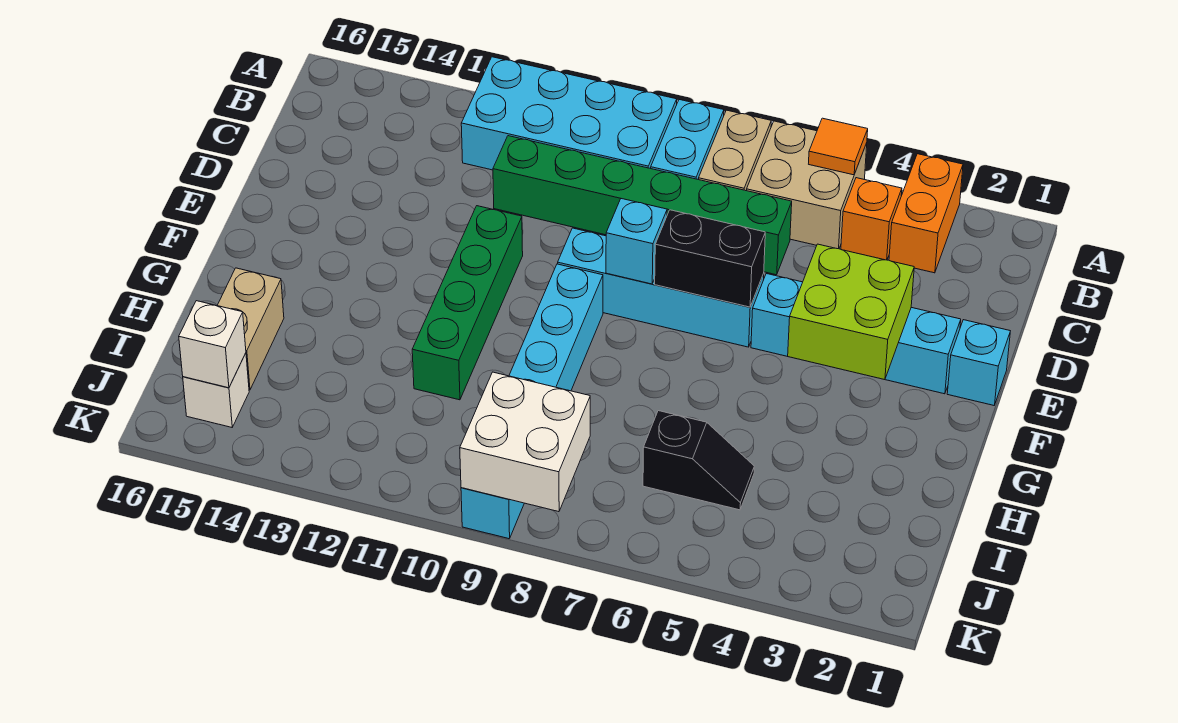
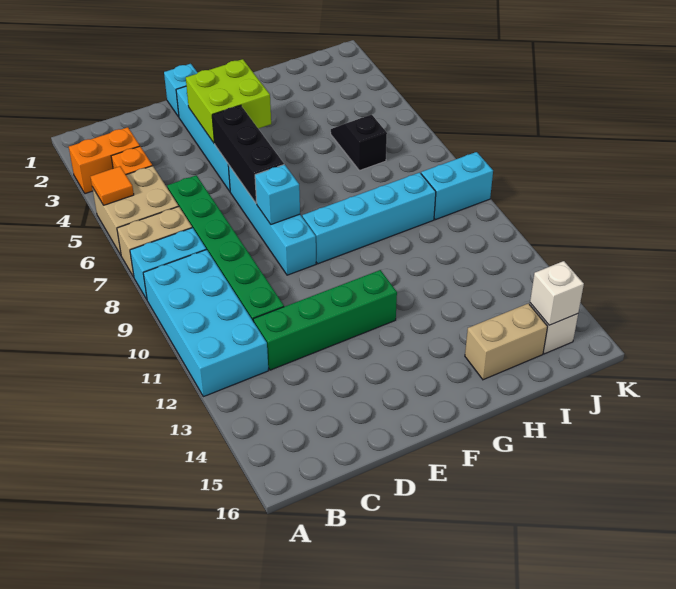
black 1x2 brick [655,210,765,307] -> black 1x3 brick [212,105,284,203]
green 1x4 brick [412,206,523,400] -> green 1x4 brick moved to [253,270,397,370]
white 2x2 brick [460,372,590,512] -> none

